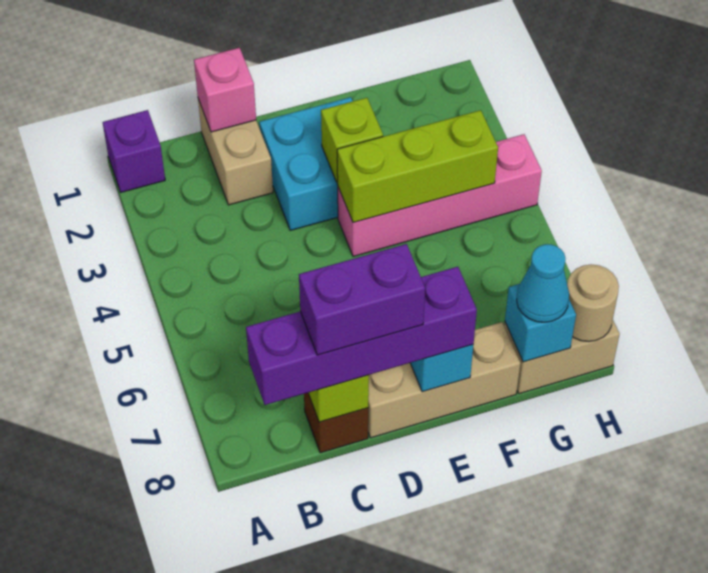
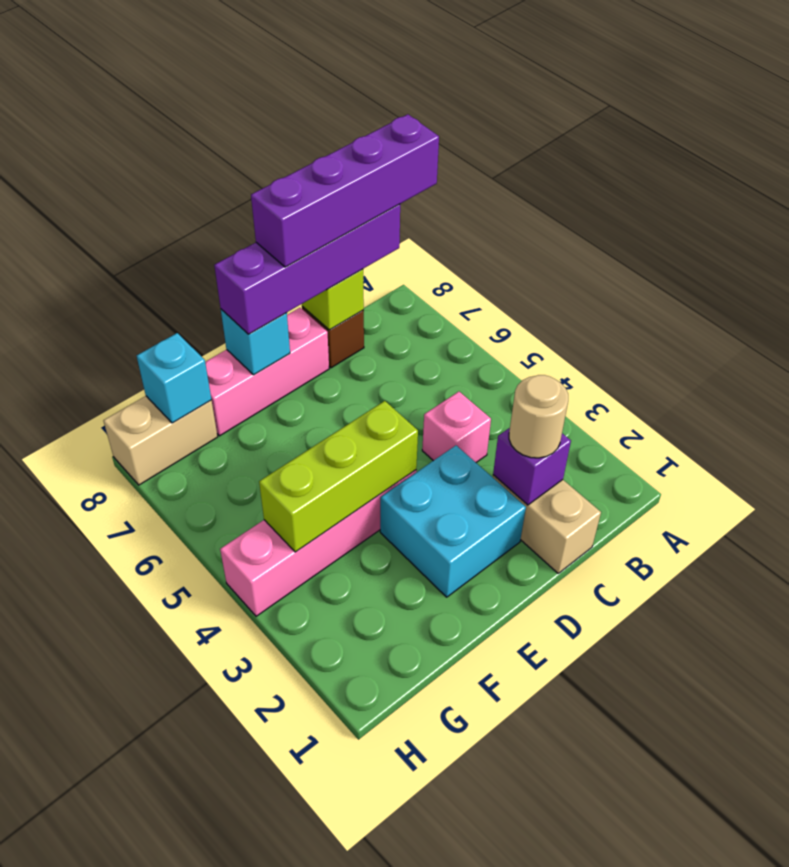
purple 1x1 brick [103,110,165,192] -> purple 1x1 brick moved to [493,428,571,505]
pink 1x1 brick [194,48,256,132] -> pink 1x1 brick moved to [422,392,491,462]
purple 1x2 brick [299,244,425,355] -> purple 1x4 brick [251,114,439,267]
tan 1x3 brick [368,322,520,438] -> pink 1x3 brick [205,308,329,436]
lime 1x1 brick [321,98,383,183] -> none
cyan 1x1 cone [517,244,569,322] -> none
tan 1x1 round brick [567,264,619,341] -> tan 1x1 round brick moved to [509,375,568,458]

